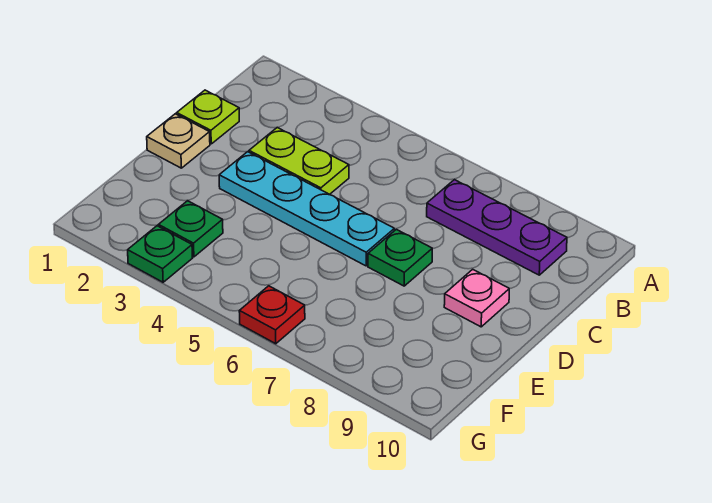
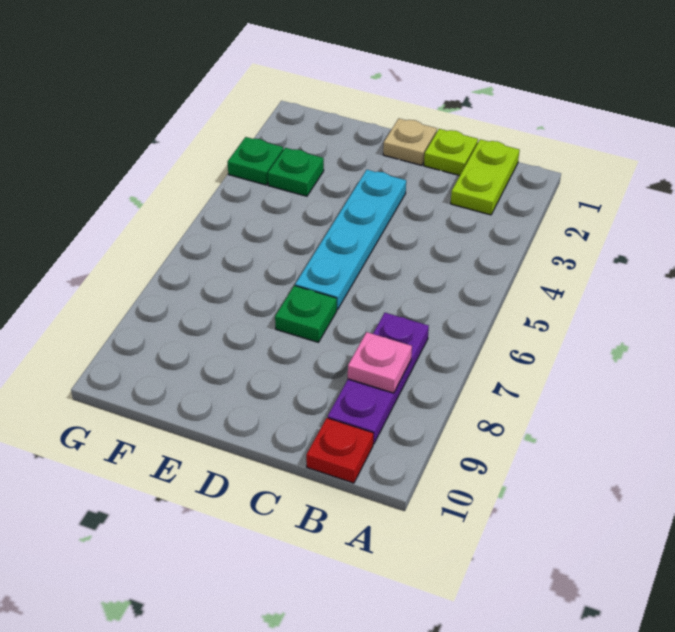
lime 1x2 plate [249,127,349,194] -> lime 1x2 plate moved to [451,139,520,215]
pink 1x1 plate [444,269,509,327] -> pink 1x1 plate moved to [348,332,412,393]
red 1x1 plate [239,286,305,344] -> red 1x1 plate moved to [306,418,373,483]

